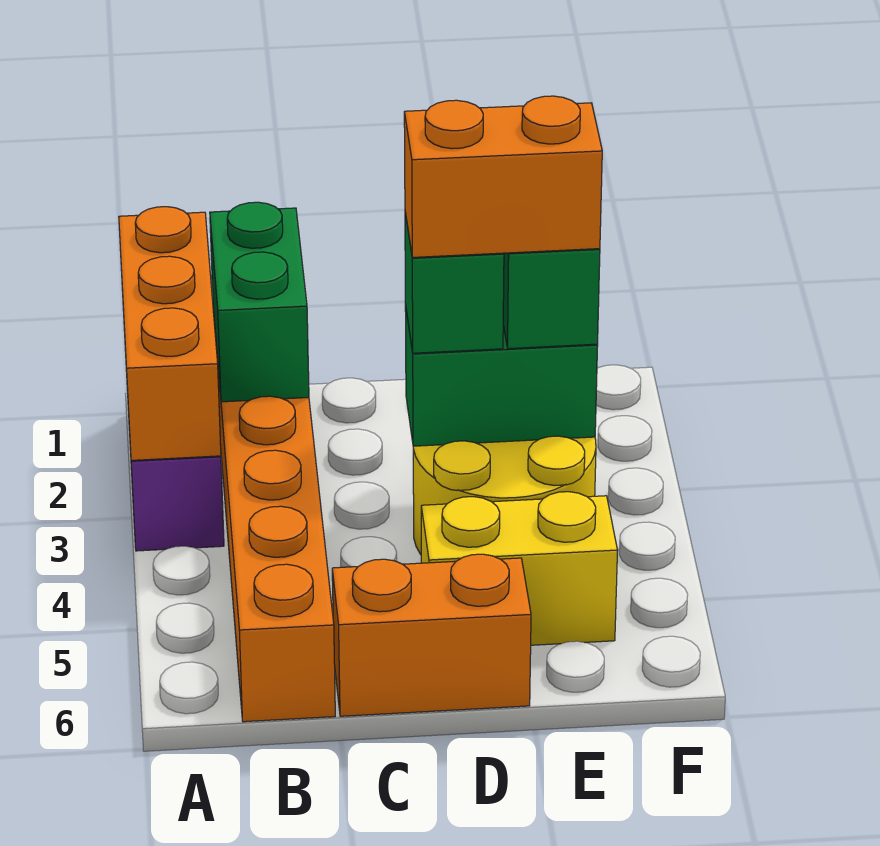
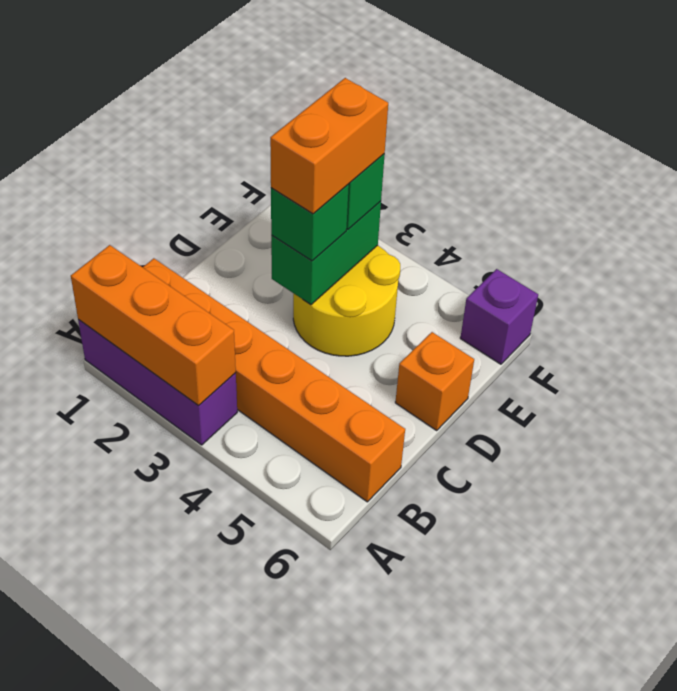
green 1x2 brick [210,202,309,402] -> none
orange 1x2 brick [332,554,531,716] -> orange 1x1 brick [395,332,474,430]
yellow 1x2 brick [421,492,618,645] -> none
none -> purple 1x1 brick [460,269,538,364]

